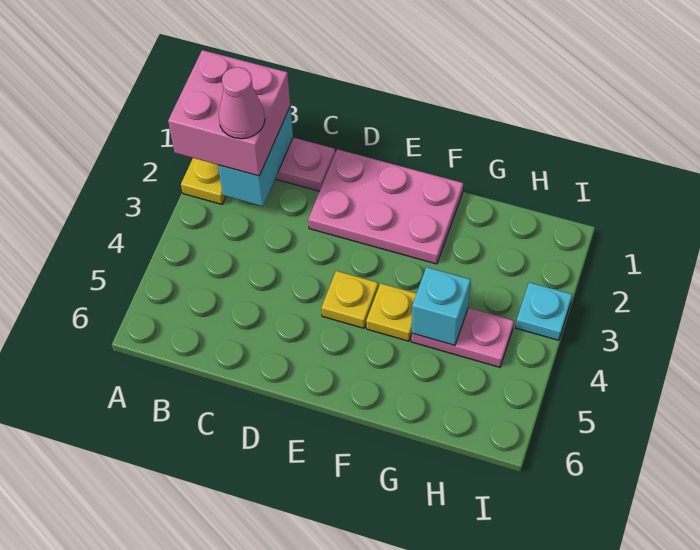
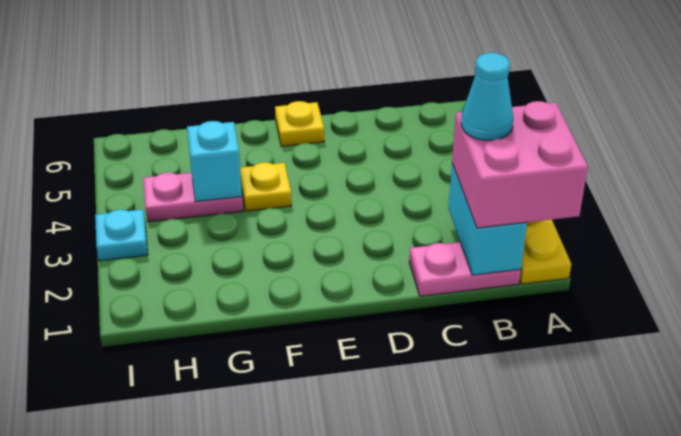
pink 1x1 cone [219,67,265,139] -> cyan 1x1 cone [461,53,514,140]
pink 2x3 plate [308,149,463,264] -> none
yellow 1x1 plate [321,271,378,328] -> yellow 1x1 plate moved to [275,101,324,146]

